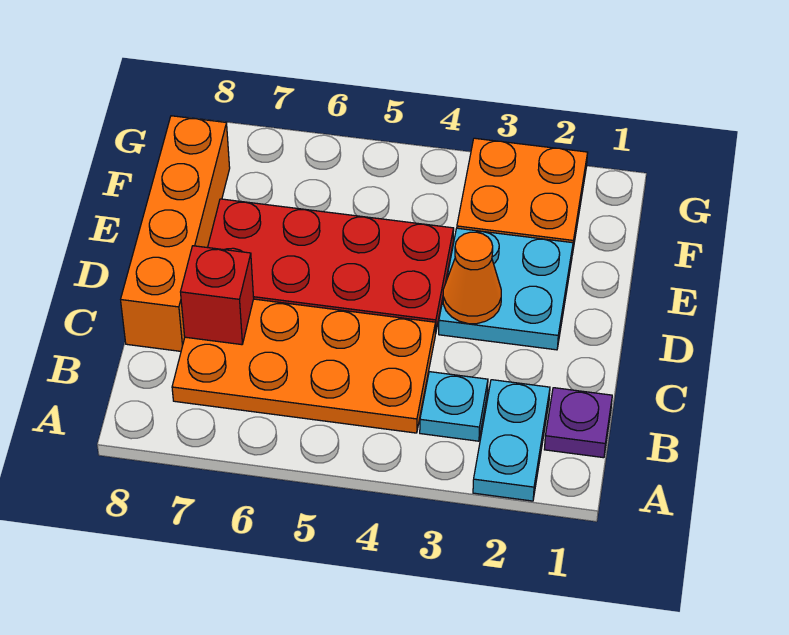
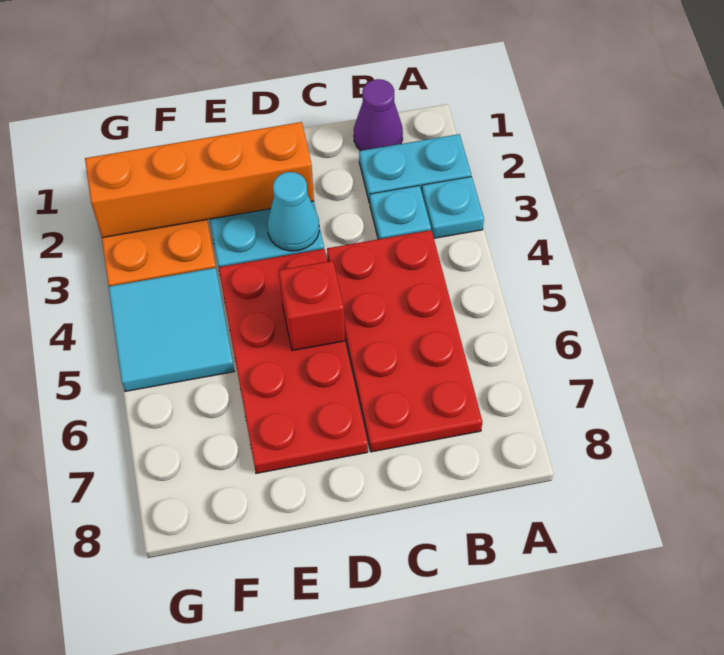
none -> cyan 1x1 plate [422,177,484,238]
purple 1x1 plate [544,388,612,458] -> purple 1x1 cone [354,79,403,151]
orange 2x4 plate [172,299,435,433] -> red 2x4 plate [327,230,482,452]
red 1x1 brick [181,246,254,345] -> red 1x1 brick moved to [279,261,345,351]
orange 1x4 brick [121,116,230,351] -> orange 1x4 brick moved to [85,122,314,238]
orange 1x1 cone [443,232,501,324] -> cyan 1x1 cone [267,172,319,251]
none -> cyan 2x2 tile [109,268,234,391]

